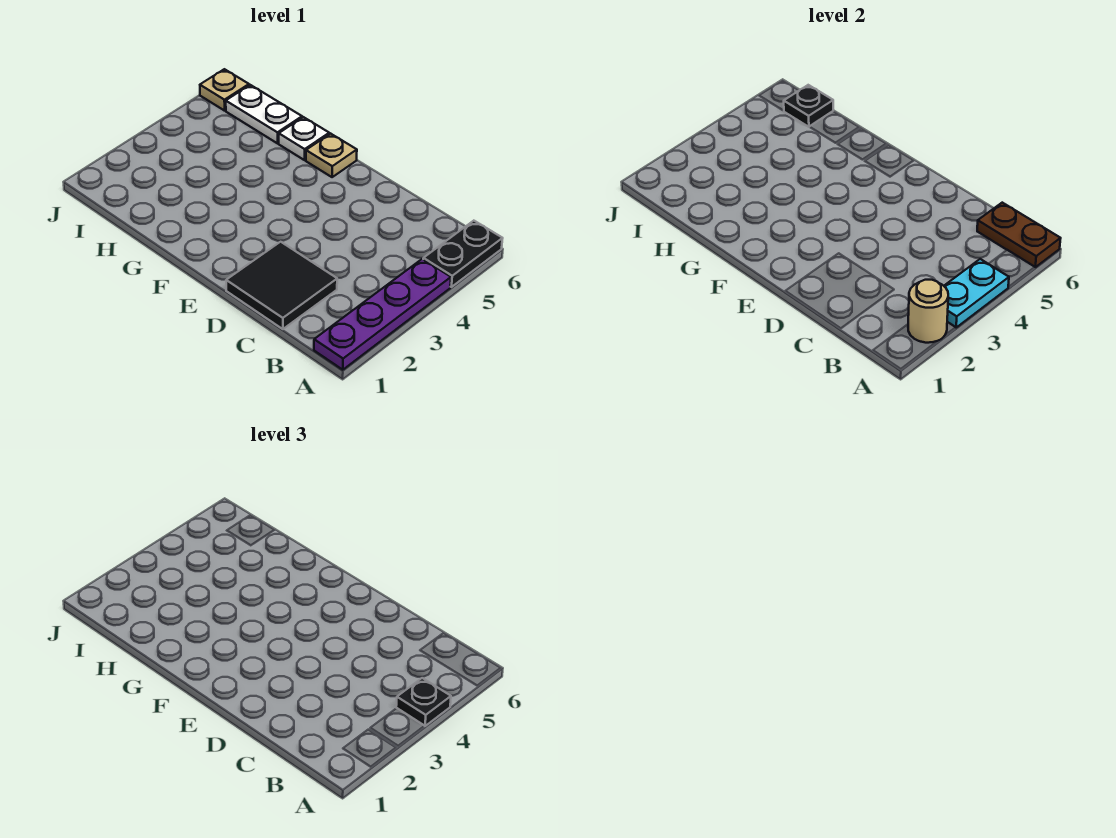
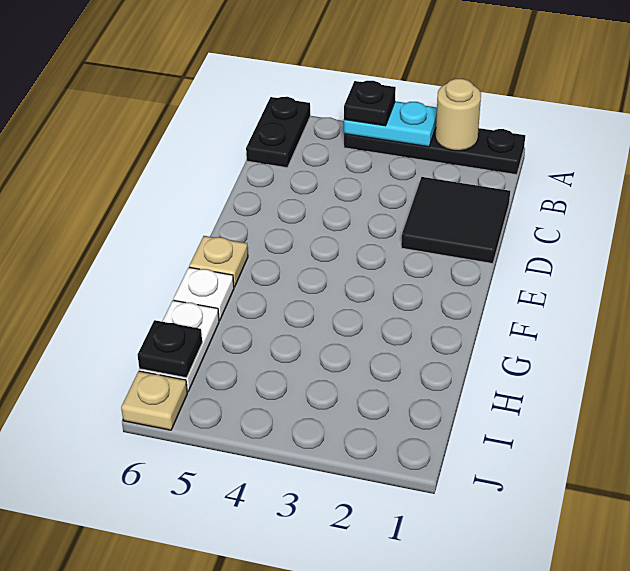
purple 1x4 plate [314,259,451,370] -> black 1x4 plate [344,128,525,175]
black 1x2 plate [423,221,503,287] -> black 1x2 plate turned to [246,97,310,168]
brown 1x2 plate [977,203,1061,267] -> none

